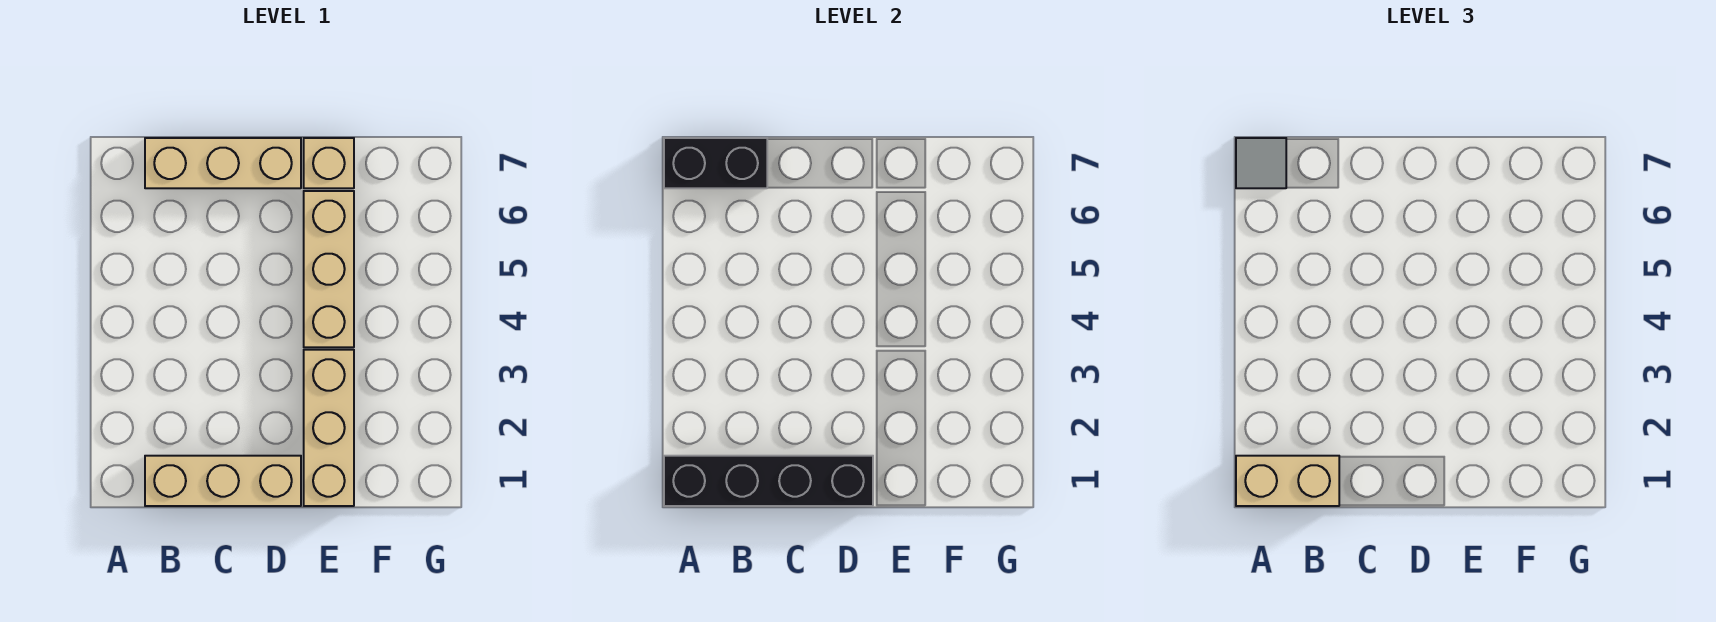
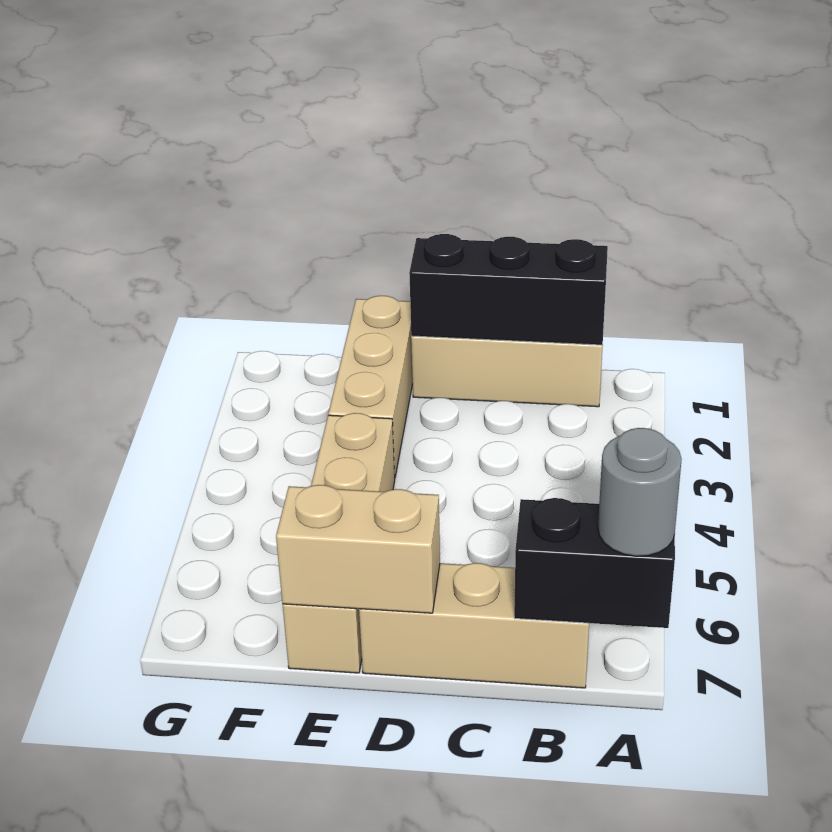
black 1x4 brick [664,456,873,506] -> black 1x3 brick [409,234,608,345]
tan 1x2 brick [1236,456,1339,506] -> tan 1x2 brick moved to [276,485,440,613]
grey 1x1 tile [1236,138,1286,188] -> grey 1x1 round brick [598,428,682,556]

